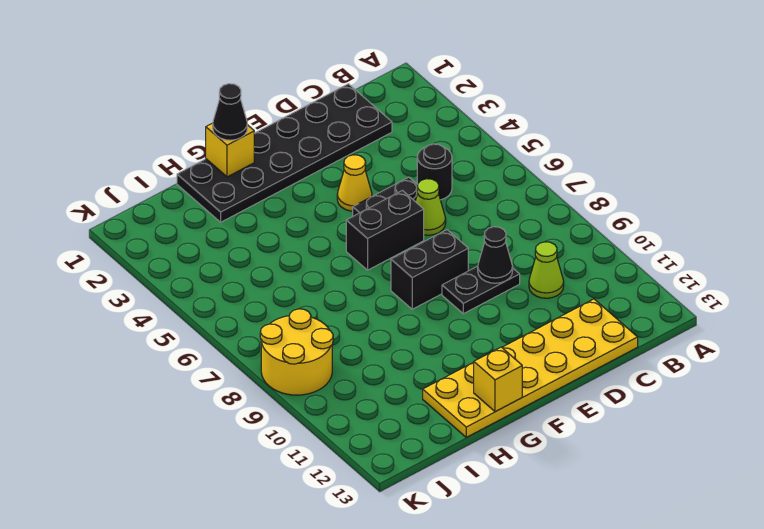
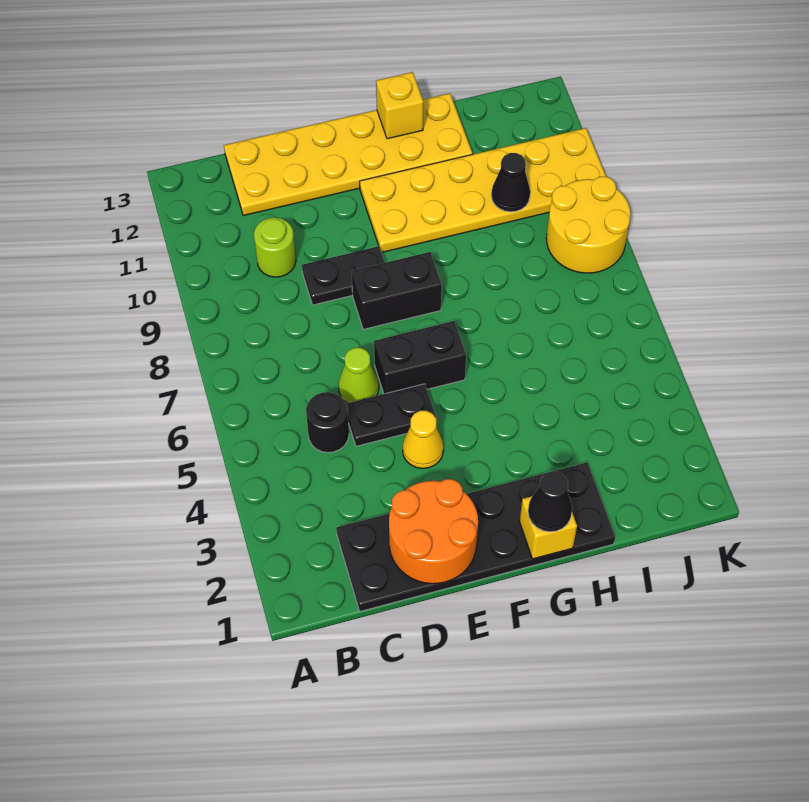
lime 1x1 cone [529,242,564,298] -> lime 1x1 round brick [254,217,296,277]
none -> orange 2x2 round brick [389,479,478,584]
black 1x1 cone [478,227,513,283] -> black 1x1 cone moved to [491,153,530,212]
none -> yellow 2x6 plate [360,128,606,253]

